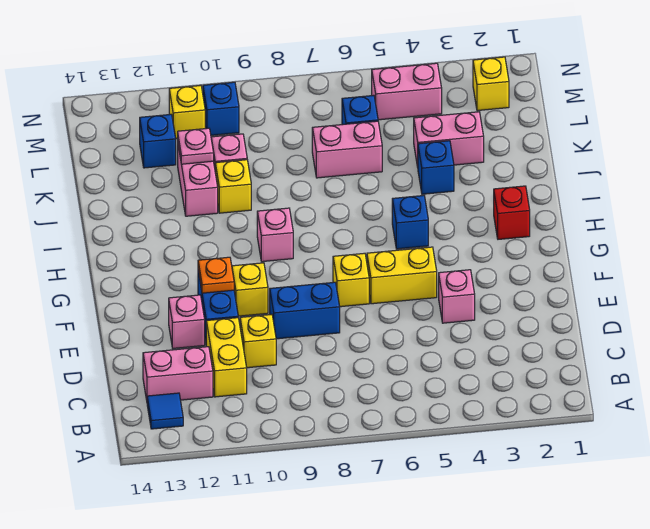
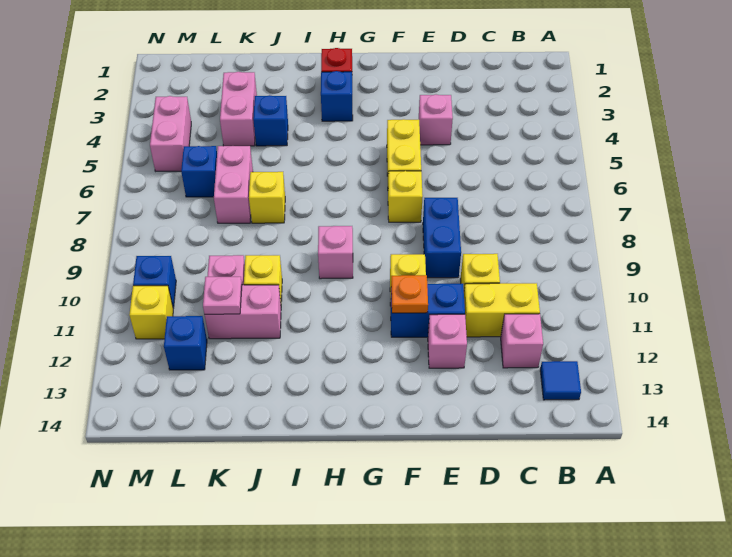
pink 1x2 brick [143,347,213,400] -> pink 1x1 brick [501,314,543,368]
blue 1x1 brick [392,196,428,249] -> blue 1x1 brick moved to [321,71,353,121]
yellow 1x1 brick [473,57,509,111] -> yellow 1x1 brick moved to [249,172,285,223]

